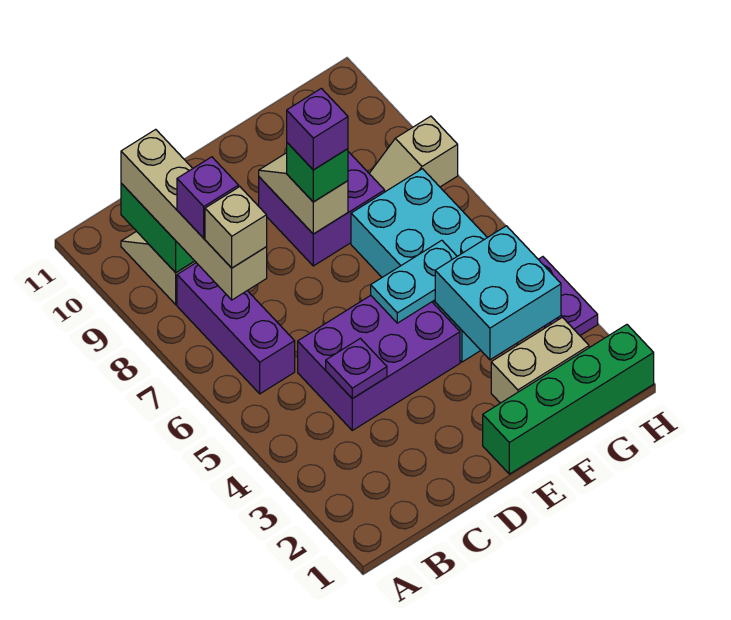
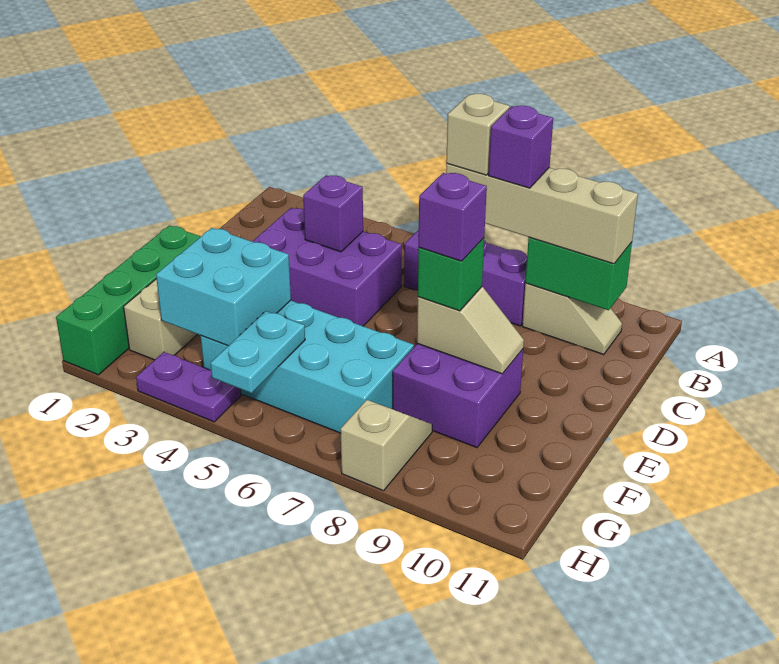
purple 2x3 brick [298,295,460,430] -> purple 2x3 brick turned to [252,208,402,326]
purple 1x1 plate [326,338,387,399] -> purple 1x1 brick [303,175,363,252]
cyan 1x2 plate [371,240,457,323] -> cyan 1x2 plate moved to [211,311,305,393]

